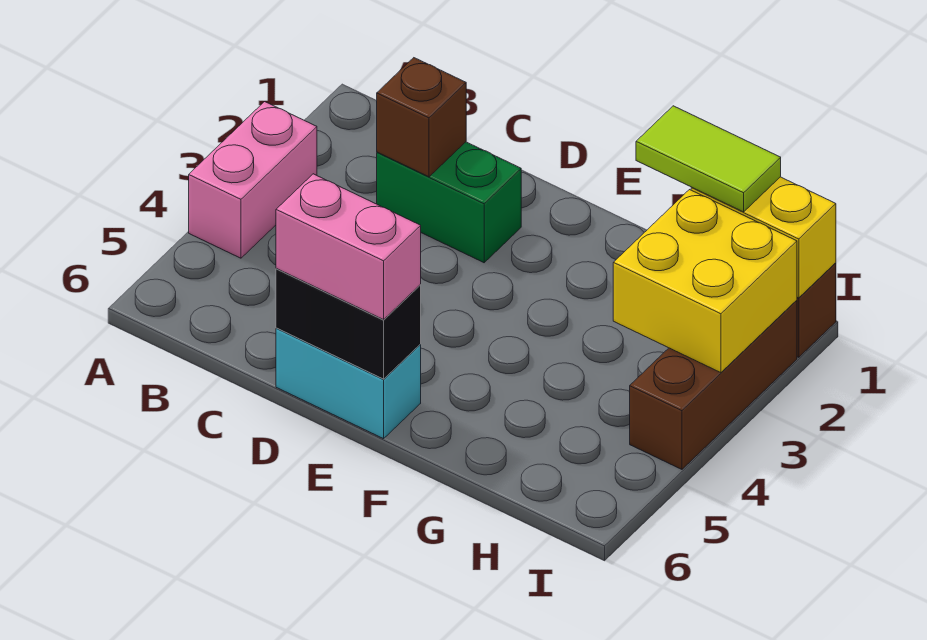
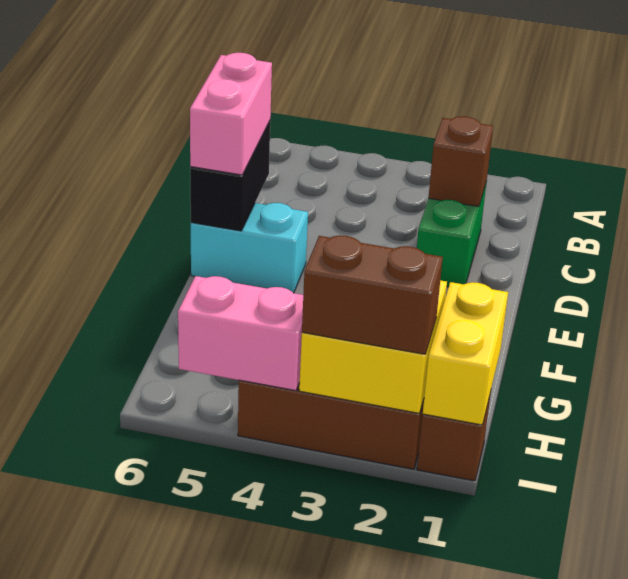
pink 1x2 brick [189,102,317,258] -> pink 1x2 brick moved to [178,276,303,391]
cyan 1x2 brick [276,328,421,439] -> cyan 1x2 brick turned to [191,203,308,293]
lime 1x2 tile [636,106,781,212] -> none
none -> brown 1x2 brick [302,235,443,354]

